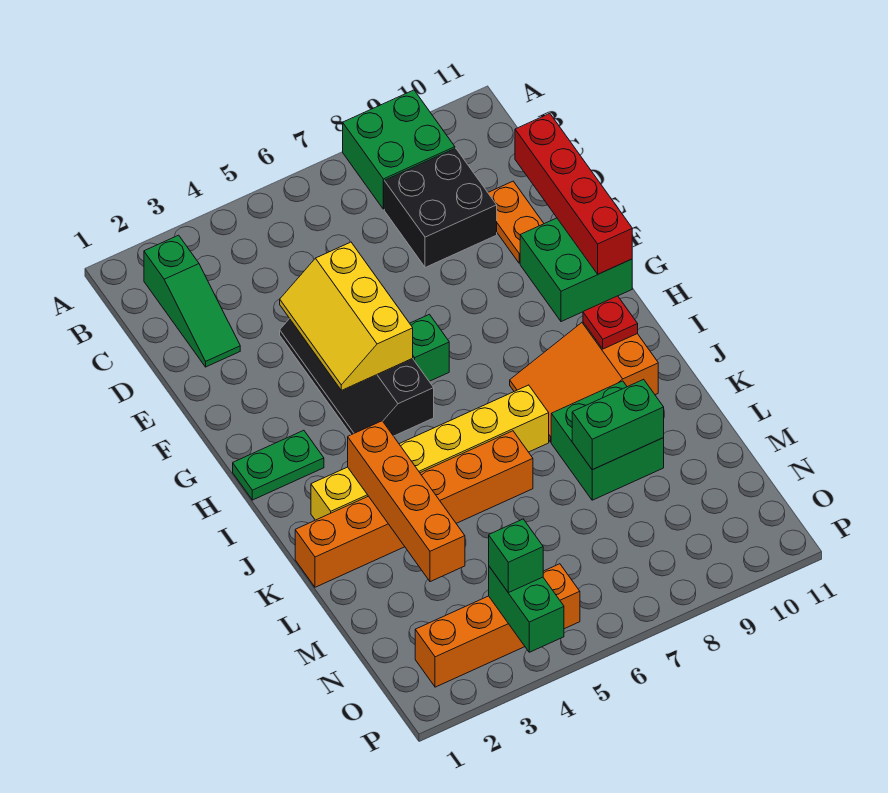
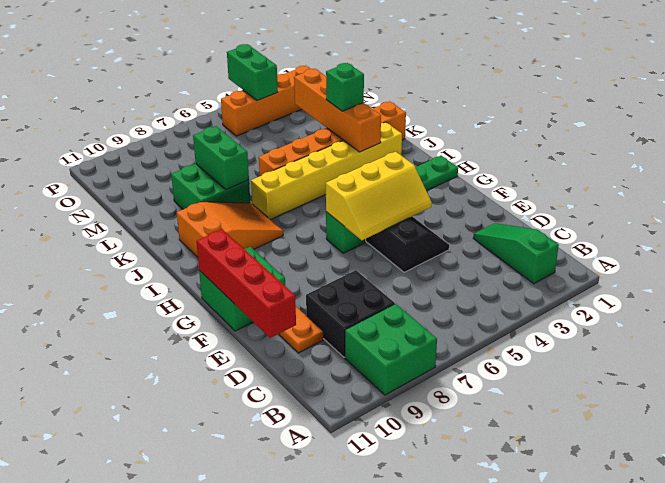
yellow 2x3 slope [280,242,413,390] -> yellow 2x3 slope turned to [326,152,432,240]
red 1x1 plate [583,296,638,349] -> none
green 1x2 brick [572,379,664,470] -> green 1x2 brick turned to [193,126,249,190]
green 1x1 brick [489,519,543,593] -> green 1x1 brick moved to [326,63,364,111]

